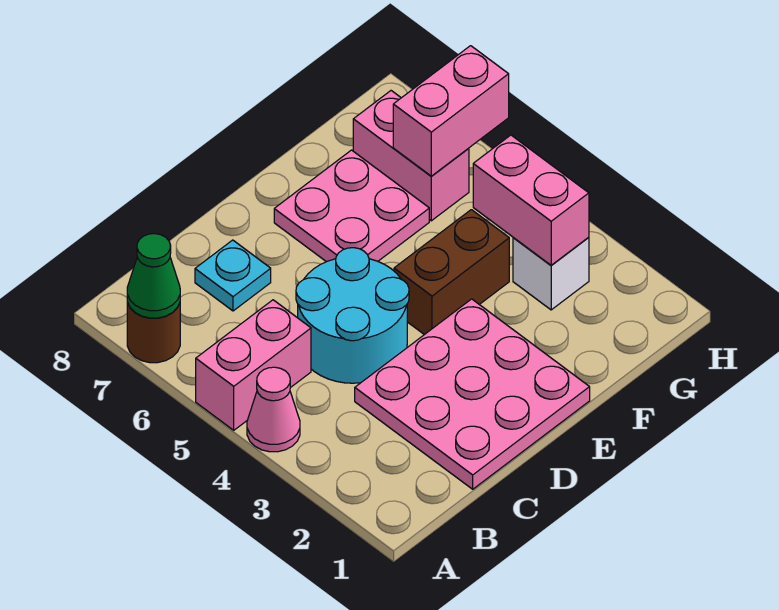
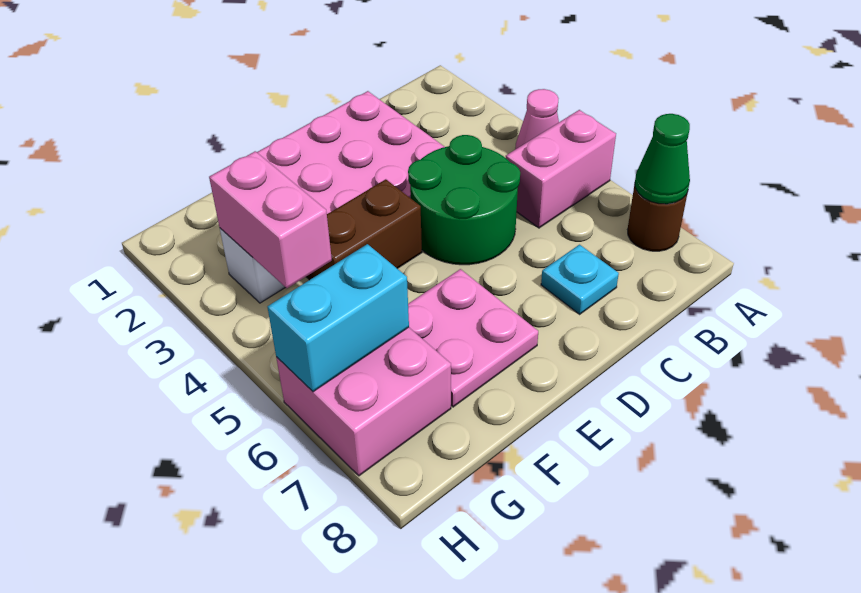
cyan 2x2 round brick [296,248,409,383] -> green 2x2 round brick [408,135,520,265]
pink 1x2 brick [353,91,469,221] -> pink 2x2 brick [276,327,451,476]
pink 1x2 brick [393,46,509,176] -> cyan 1x2 brick [267,244,409,392]

